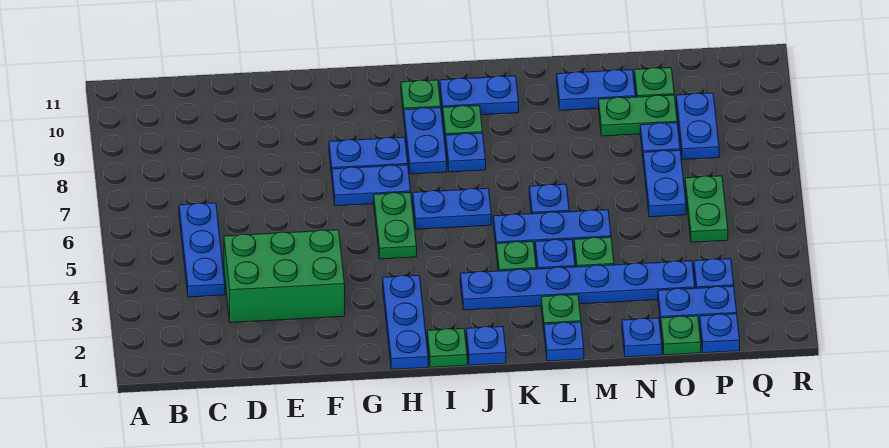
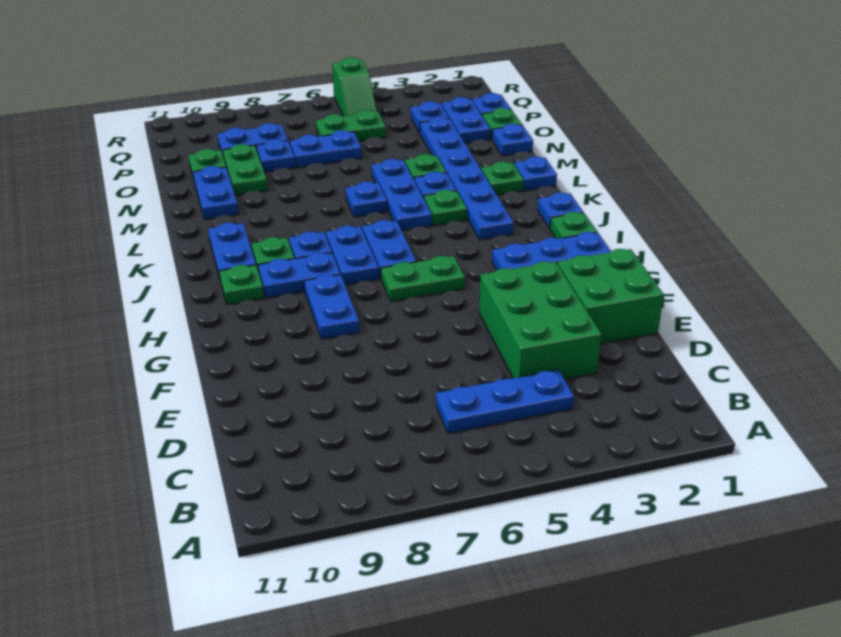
none -> green 2x2 brick [558,249,664,344]
blue 1x2 plate [332,165,411,206] -> blue 1x2 plate moved to [326,226,379,285]
none -> green 1x2 slope [332,57,377,116]

